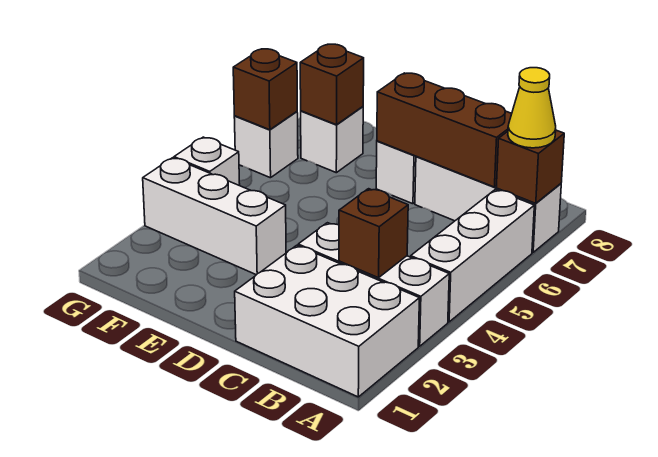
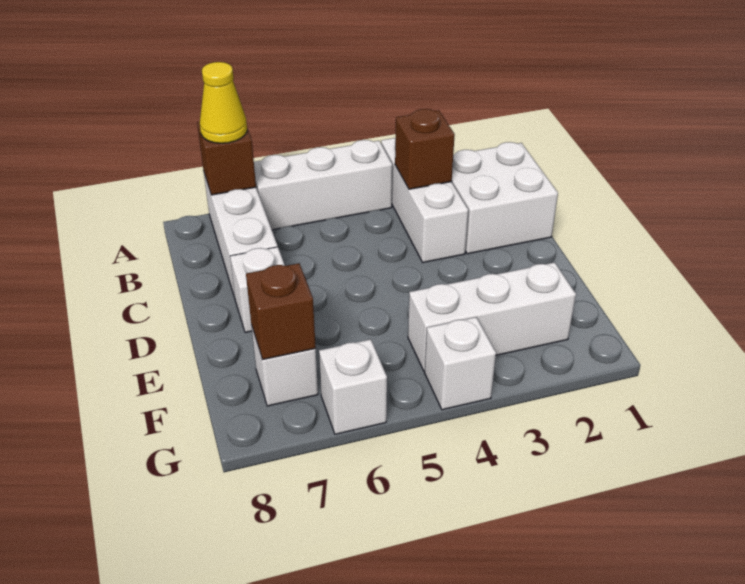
white 2x3 brick [235,245,419,397] -> white 2x2 brick [452,142,558,254]
brown 1x3 brick [377,73,512,187] -> none
white 1x3 brick [143,158,286,275] -> white 1x3 brick turned to [408,262,576,371]
brown 1x1 brick [233,49,297,130] -> none

